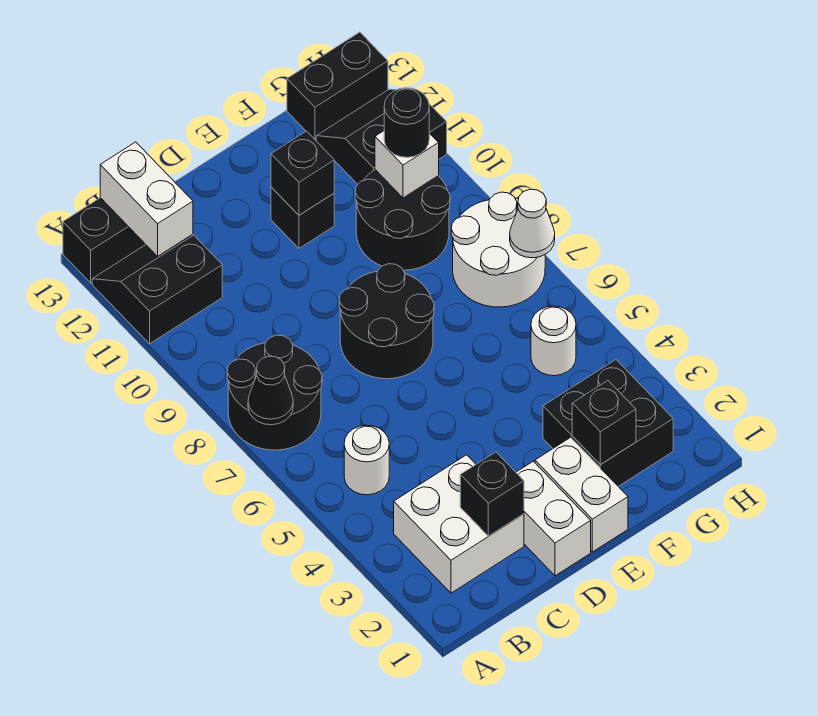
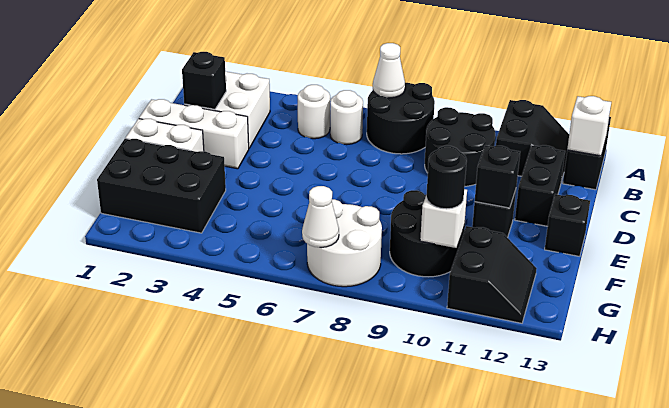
black 1x1 cone [248,356,293,425] -> white 1x1 cone [373,43,405,98]
white 1x2 brick [100,142,193,256] -> white 1x1 brick [567,96,611,156]
white 1x2 brick [516,461,591,576] -> white 1x3 brick [139,99,249,169]
black 2x2 round brick [339,264,434,379] -> black 2x2 round brick moved to [425,107,495,186]
black 2x2 brick [543,360,673,486] -> black 2x3 brick [97,139,226,233]
black 1x1 brick [572,381,636,465] -> black 1x1 brick moved to [545,194,590,256]
white 1x1 round brick [531,306,576,376] -> white 1x1 round brick moved to [330,90,363,145]
black 1x2 brick [287,32,388,140] -> black 1x2 brick moved to [515,145,565,226]

